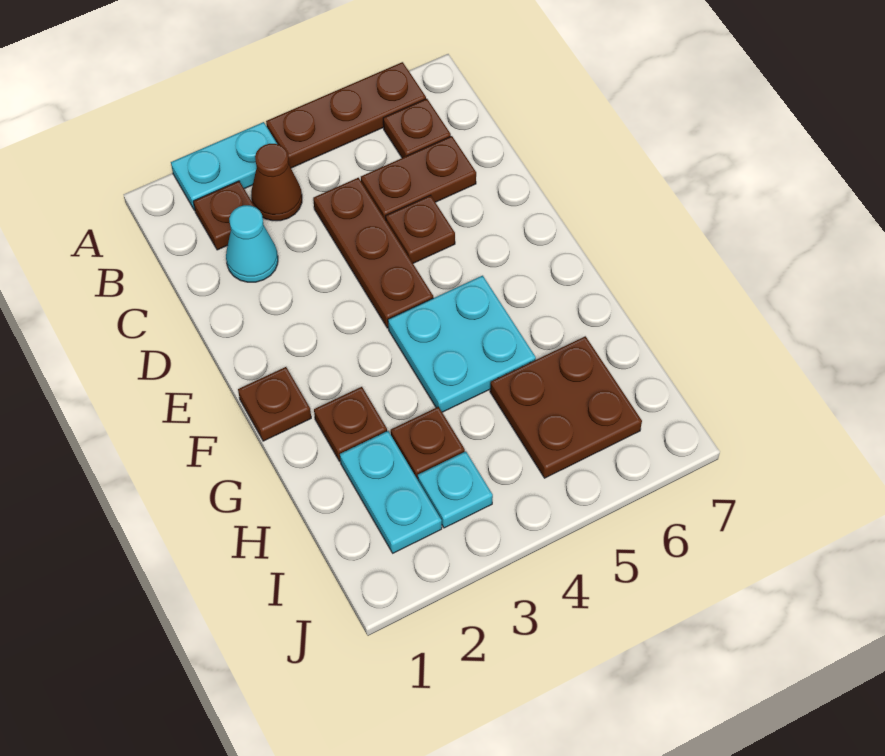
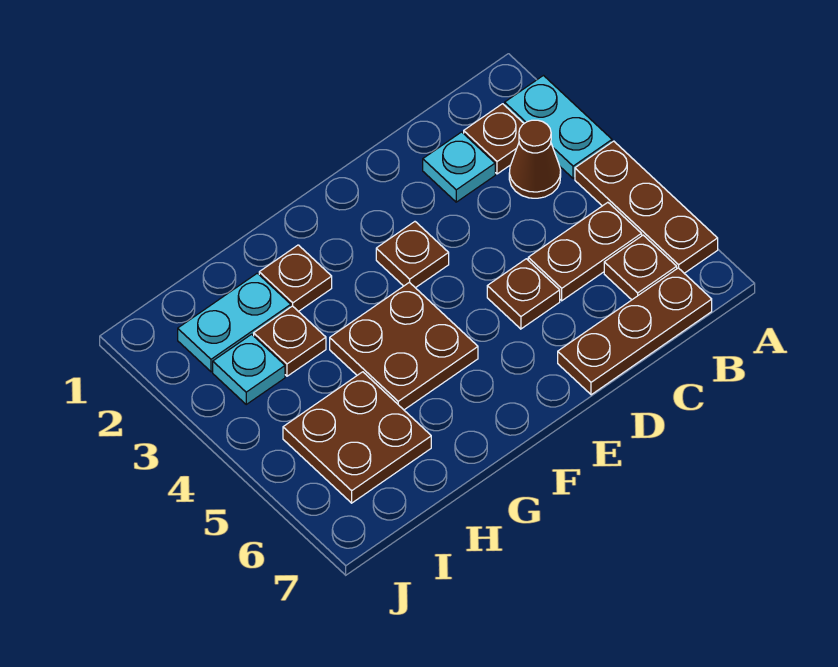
cyan 1x1 cone [226,205,278,282] -> cyan 1x1 plate [423,132,495,202]
brown 1x3 plate [313,178,433,328] -> brown 1x3 plate moved to [558,268,712,395]
brown 1x2 plate [361,136,476,220] -> brown 1x2 plate turned to [528,202,642,301]
brown 1x1 plate [238,367,311,441] -> brown 1x1 plate moved to [376,222,449,288]
cyan 2x2 plate [388,276,536,412] -> brown 2x2 plate [330,282,478,410]

